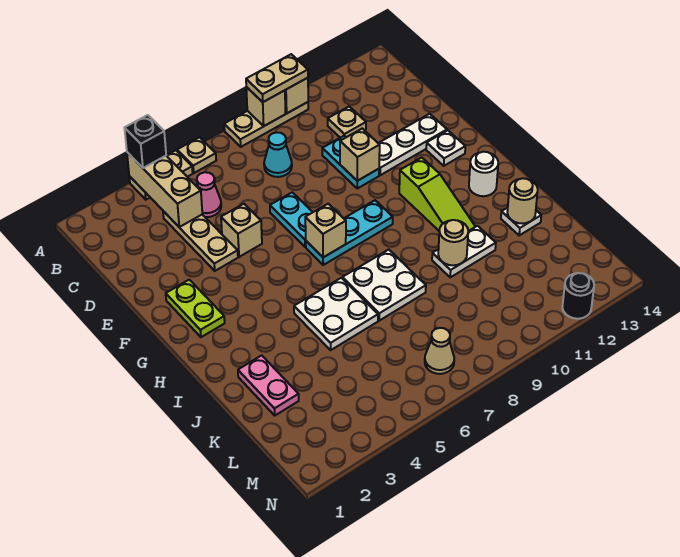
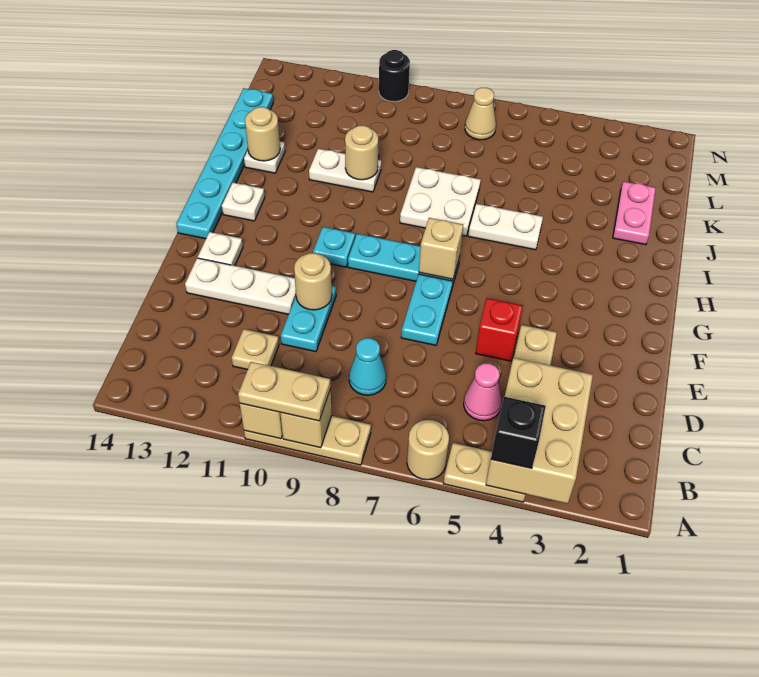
tan 1x3 brick [127,152,202,227] -> tan 2x3 brick [486,358,593,504]
tan 1x1 plate [177,137,216,173] -> tan 1x1 round brick [407,420,449,480]
tan 1x1 brick [221,204,262,257] -> red 1x1 brick [476,298,523,361]
tan 1x1 brick [340,129,380,181] -> tan 1x1 round brick [294,253,332,310]
lime 1x2 plate [166,280,225,337] -> none
none -> cyan 1x1 plate [313,227,355,267]
lime 1x3 slope [399,158,475,231] -> none
none -> cyan 1x6 plate [176,88,273,239]
white 1x1 round brick [469,152,498,196] -> white 1x1 plate [222,183,265,221]
white 2x2 plate [294,278,378,350] -> white 1x2 plate [468,204,543,250]
black 1x1 round brick [562,273,594,319] -> black 1x1 round brick moved to [379,50,410,102]

